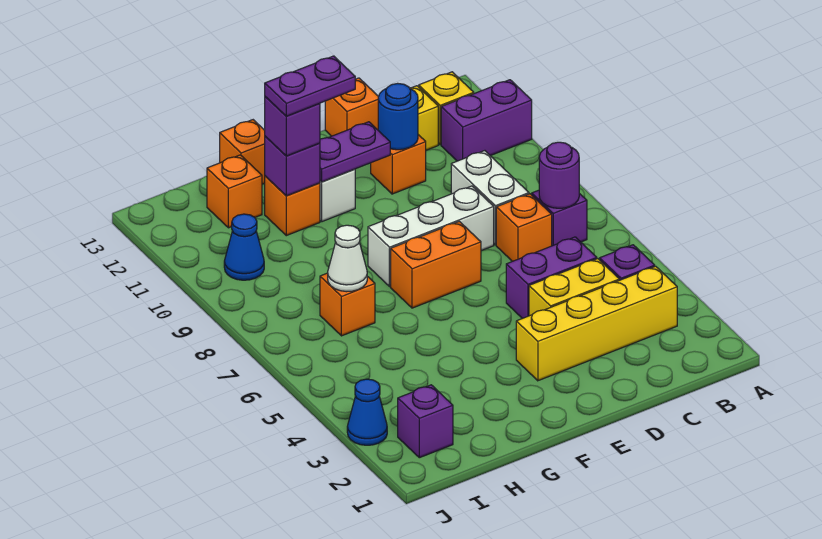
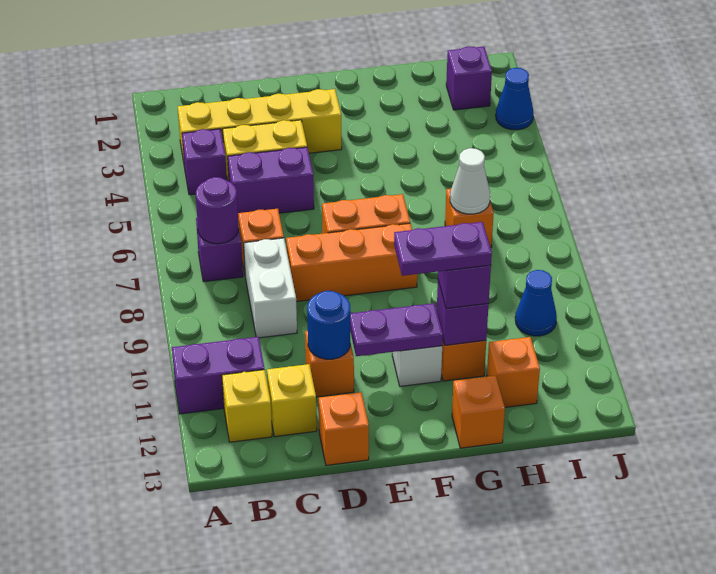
white 1x3 brick [368,186,494,287] -> orange 1x3 brick [286,223,417,302]

